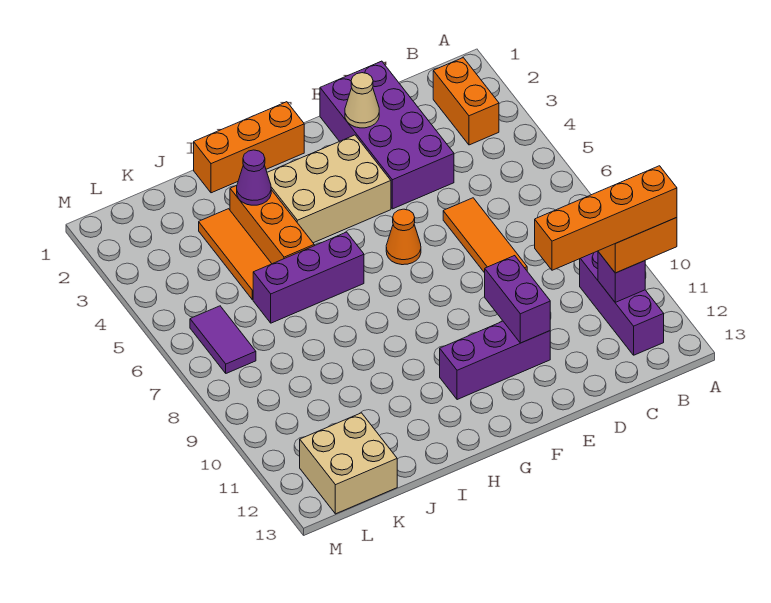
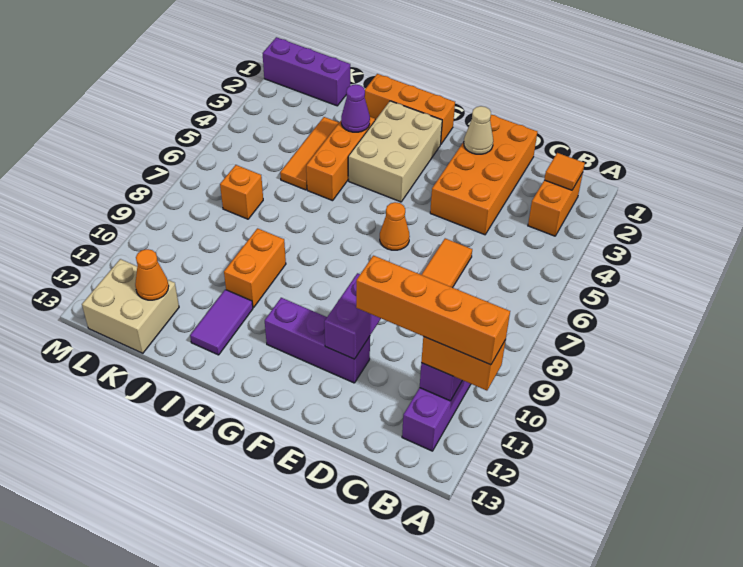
none -> orange 1x1 tile [544,153,585,190]
purple 2x4 brick [320,61,454,209] -> orange 2x4 brick [430,115,537,235]
tan 2x3 brick [267,135,391,243] -> tan 2x3 brick turned to [348,101,442,202]
purple 1x3 brick [253,232,364,323] -> purple 1x3 brick moved to [263,37,350,106]
none -> orange 1x2 brick [224,228,286,308]
none -> orange 1x1 brick [220,165,263,219]
none -> orange 1x1 cone [135,249,169,300]
purple 1x2 tile [190,306,256,373] -> purple 1x2 tile moved to [190,290,253,355]

